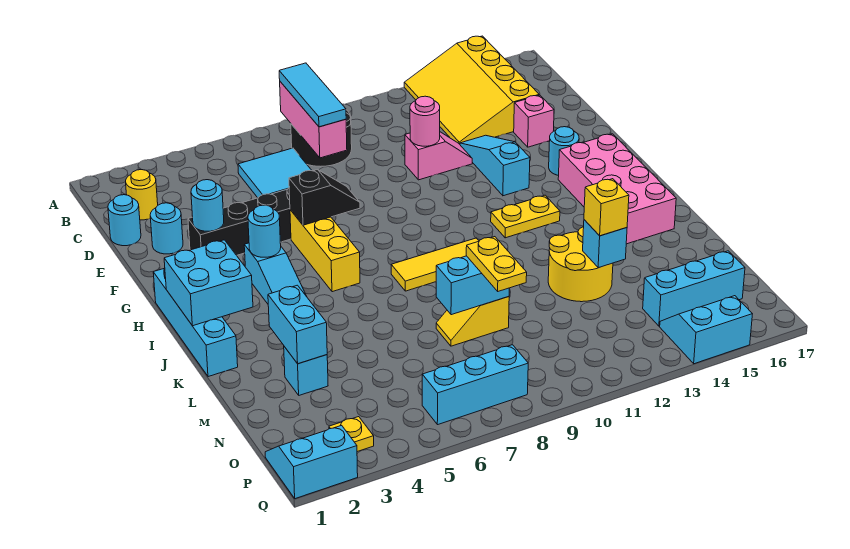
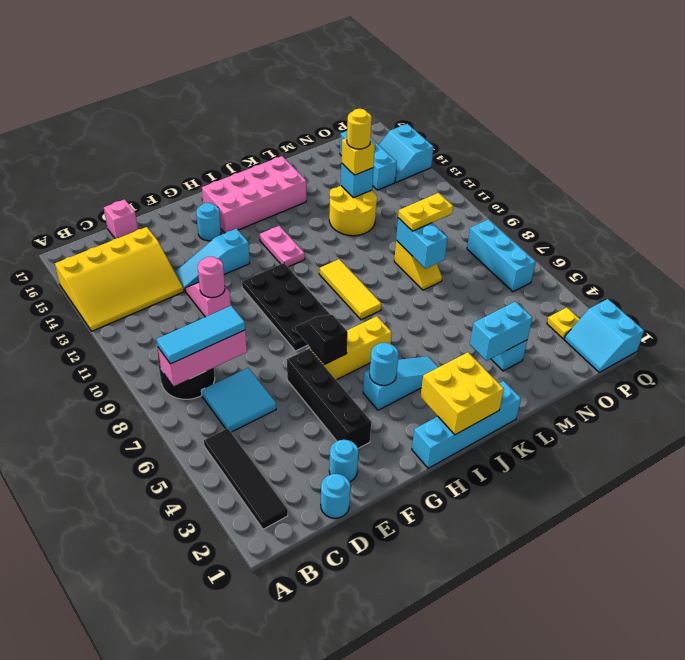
none -> black 1x4 tile [204,428,288,529]
yellow 1x1 round brick [126,170,158,220] -> yellow 1x1 round brick moved to [347,109,372,149]
pink 1x1 brick [514,95,554,147] -> pink 1x1 brick moved to [104,199,138,239]
cyan 1x1 round brick [191,180,224,231] -> none
none -> black 2x4 plate [242,263,330,351]
cyan 2x2 brick [164,240,253,326] -> yellow 2x2 brick [420,352,504,435]
yellow 1x2 plate [491,195,560,238] -> pink 1x2 plate [260,226,305,267]

